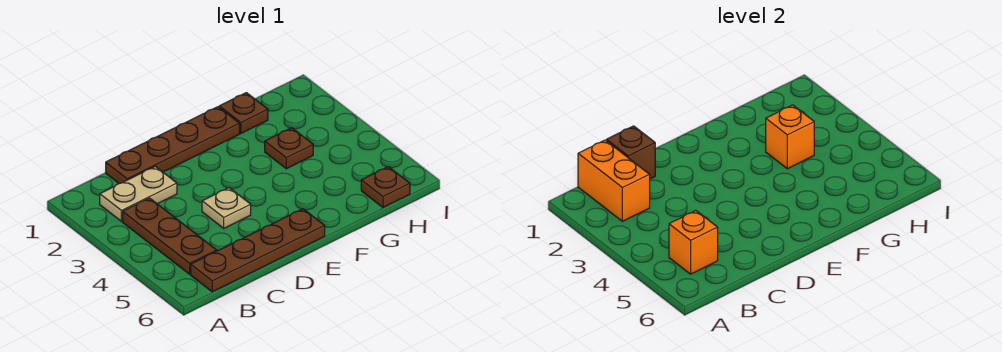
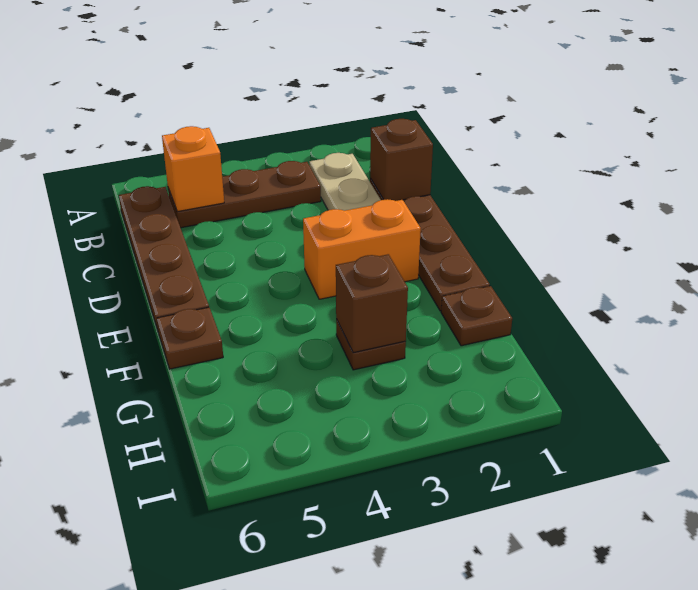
orange 1x2 brick [578,140,650,221] -> orange 1x2 brick moved to [303,199,421,299]
tan 1x1 plate [202,188,251,228] -> none
orange 1x1 brick [766,105,814,169] -> brown 1x1 brick [336,254,408,353]
brown 1x1 plate [361,167,410,207] -> brown 1x1 plate moved to [157,307,223,369]

